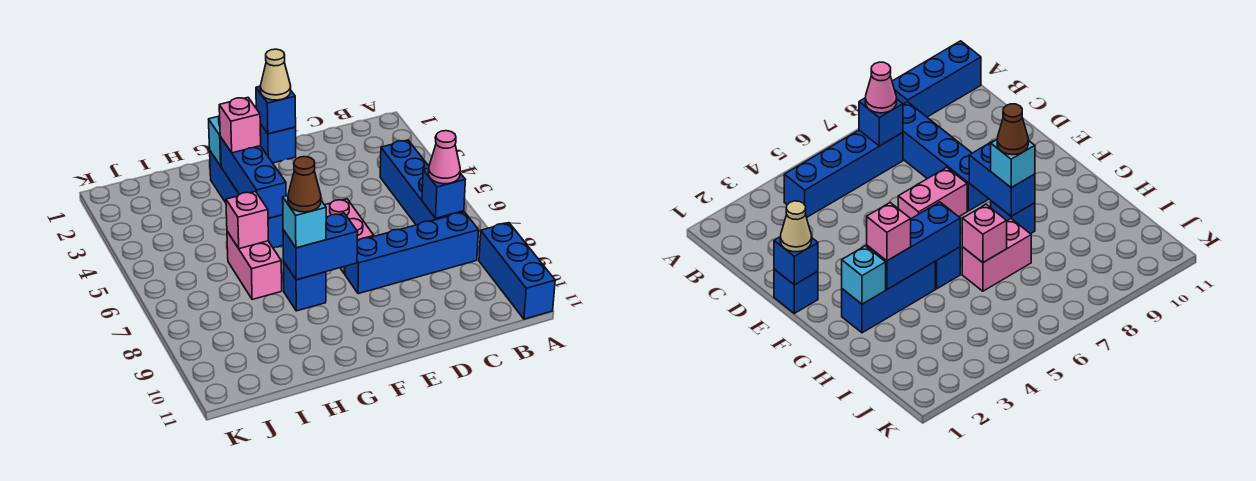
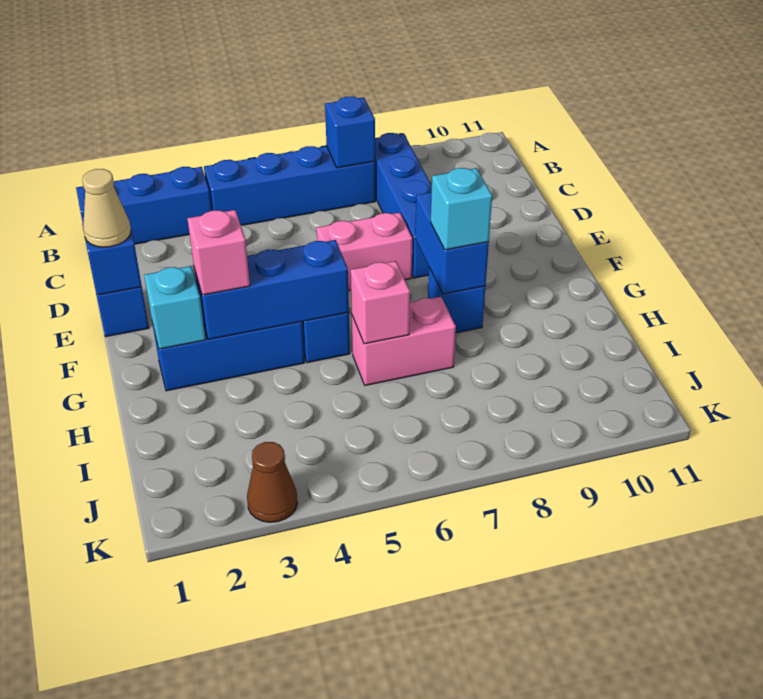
blue 1x3 brick [479,223,555,319] -> blue 1x3 brick moved to [76,167,212,244]
pink 1x1 cone [429,131,460,184] -> none
brown 1x1 cone [288,157,321,212] -> brown 1x1 cone moved to [247,442,298,522]

